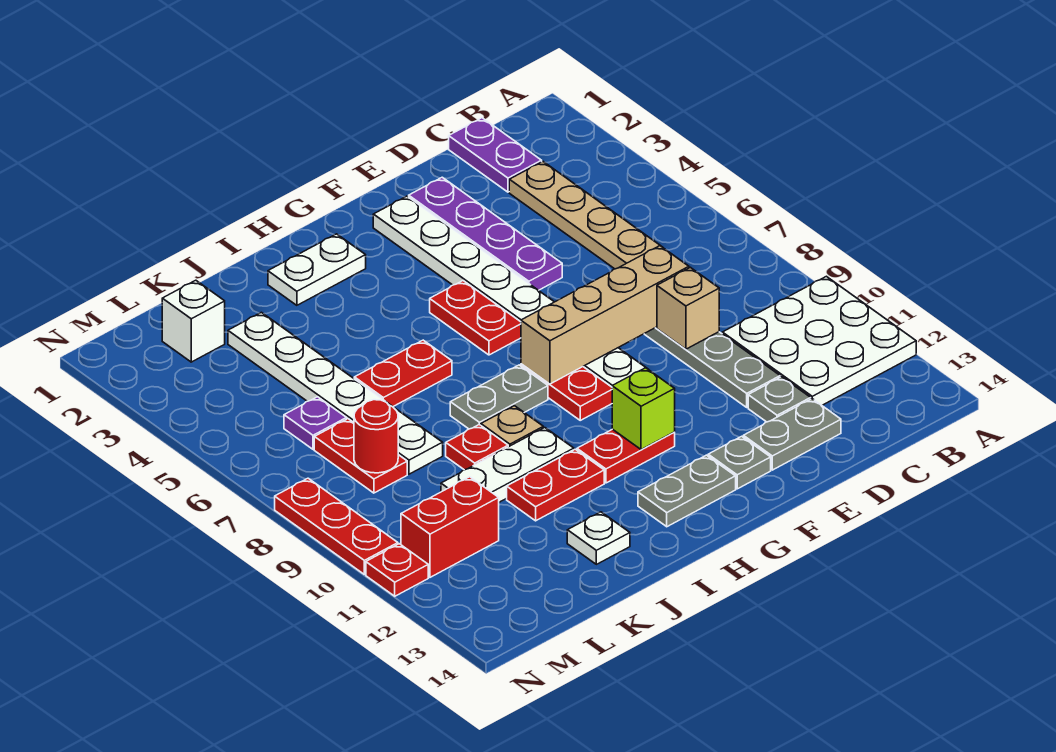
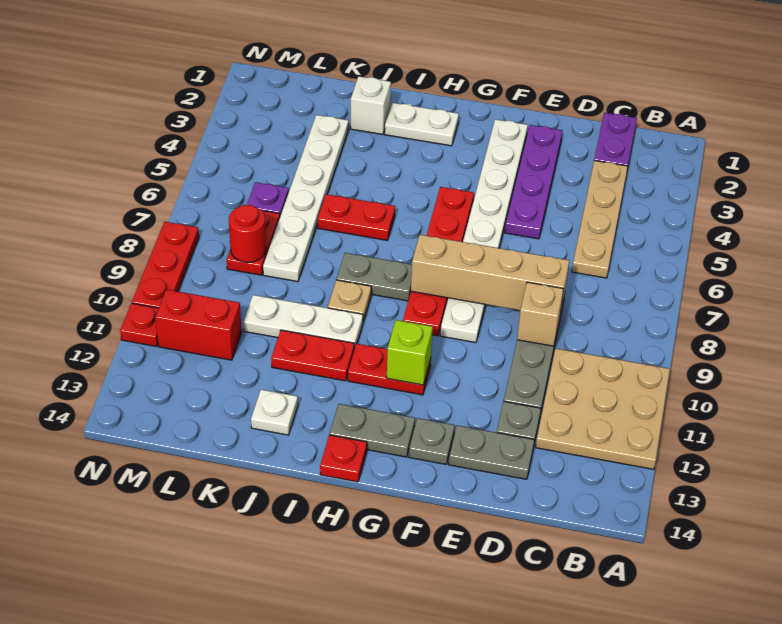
white 3x3 plate [722,276,916,405] -> tan 3x3 plate [536,349,670,469]
red 1x1 plate [446,425,508,470] -> red 1x1 plate moved to [320,435,367,482]
white 1x1 brick [162,280,225,362] -> white 1x1 brick moved to [351,76,391,134]

